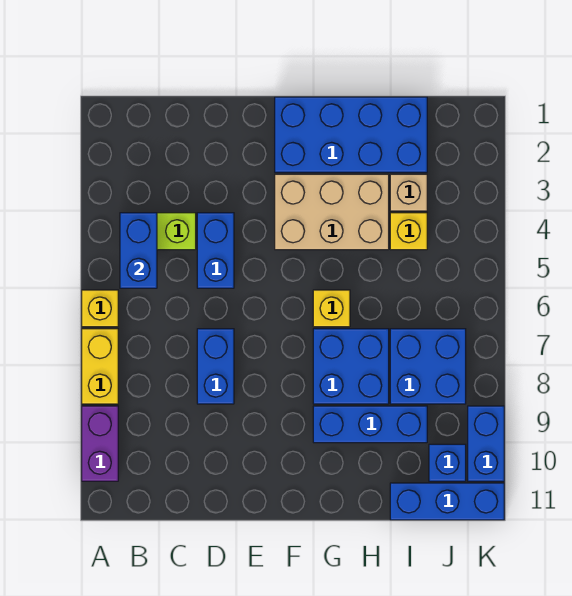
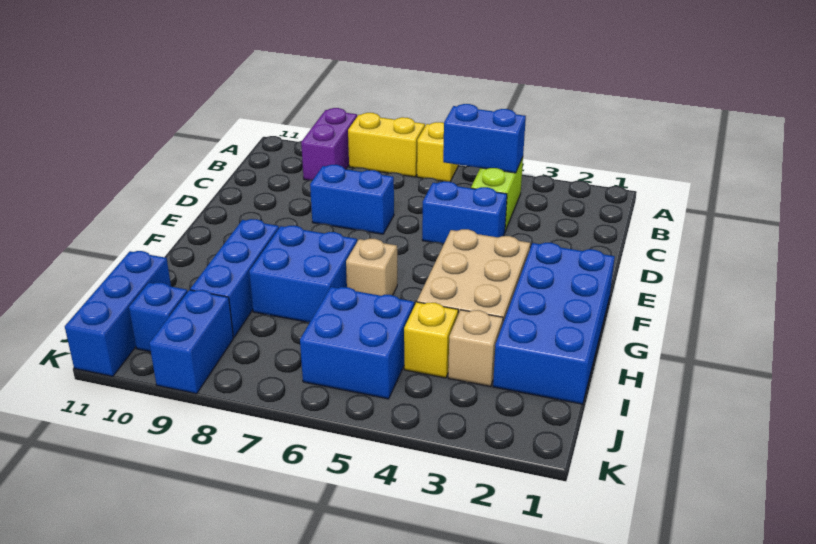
purple 1x2 brick [82,406,118,481] -> purple 1x2 brick turned to [301,108,357,180]
yellow 1x1 brick [313,290,350,327] -> tan 1x1 brick [346,239,397,296]
blue 2x2 brick [390,329,466,404] -> blue 2x2 brick moved to [300,287,414,399]
blue 1x2 brick [468,406,504,481] -> blue 1x2 brick turned to [149,290,233,394]

